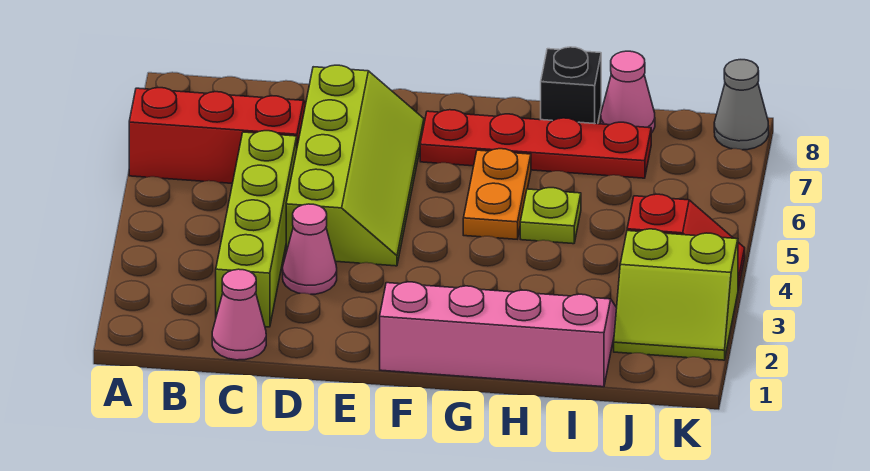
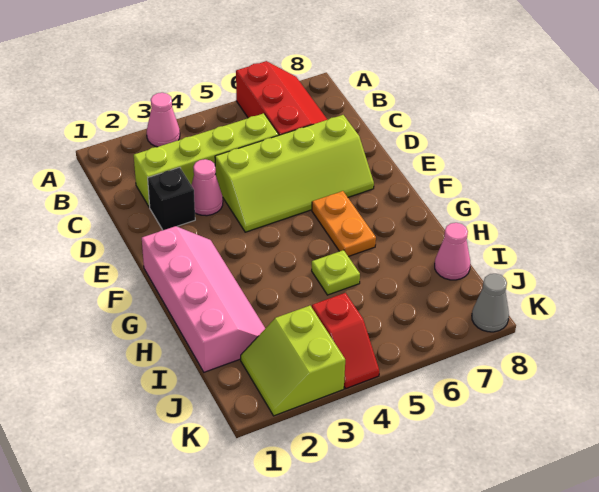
pink 1x1 cone [212,269,266,360] -> pink 1x1 cone moved to [147,93,180,147]
red 1x4 plate [420,110,651,178] -> none
orange 1x2 plate [463,149,531,239] -> orange 1x2 plate turned to [312,191,376,257]
black 1x1 brick [541,47,601,124] -> black 1x1 brick moved to [148,167,195,230]

